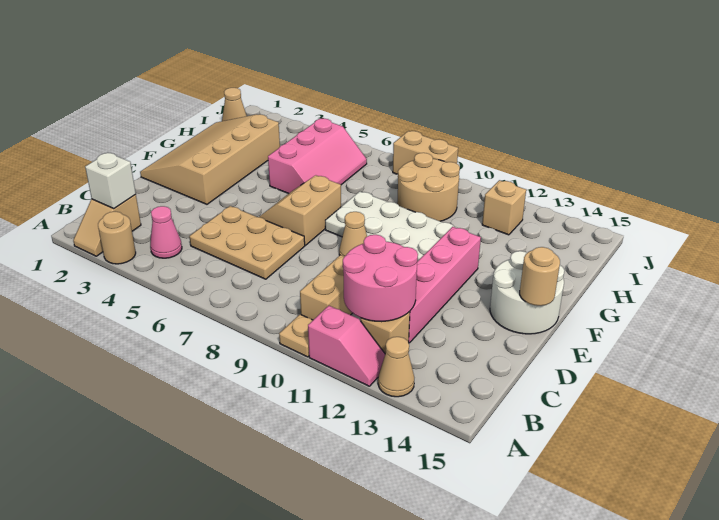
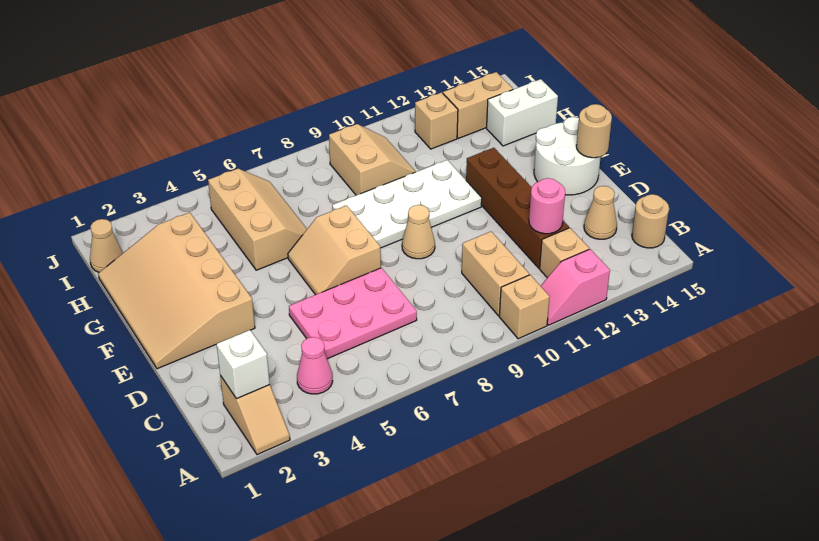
tan 1x1 round brick [98,212,136,264] -> tan 1x1 round brick moved to [632,194,669,248]
tan 1x1 plate [279,314,313,357] -> tan 1x1 brick [499,275,550,339]
pink 1x2 slope [308,306,385,386] -> pink 1x2 slope turned to [541,249,610,325]
tan 1x1 cone [378,337,414,397] -> tan 1x1 cone moved to [584,186,617,239]
pink 2x2 round brick [343,235,418,322] -> pink 1x1 round brick [529,178,565,234]
tan 2x3 plate [189,206,305,279] -> pink 2x3 plate [289,268,417,359]
pink 1x4 brick [409,227,481,343] -> brown 1x4 brick [466,148,569,268]
pink 2x3 slope [268,118,367,194] -> tan 2x3 slope [208,169,307,270]
tan 2x2 round brick [397,153,460,221] -> tan 2x2 slope [329,124,416,195]
none -> white 1x2 brick [487,79,558,146]
tan 1x2 brick [393,131,458,174] -> tan 1x2 brick moved to [443,72,513,138]

